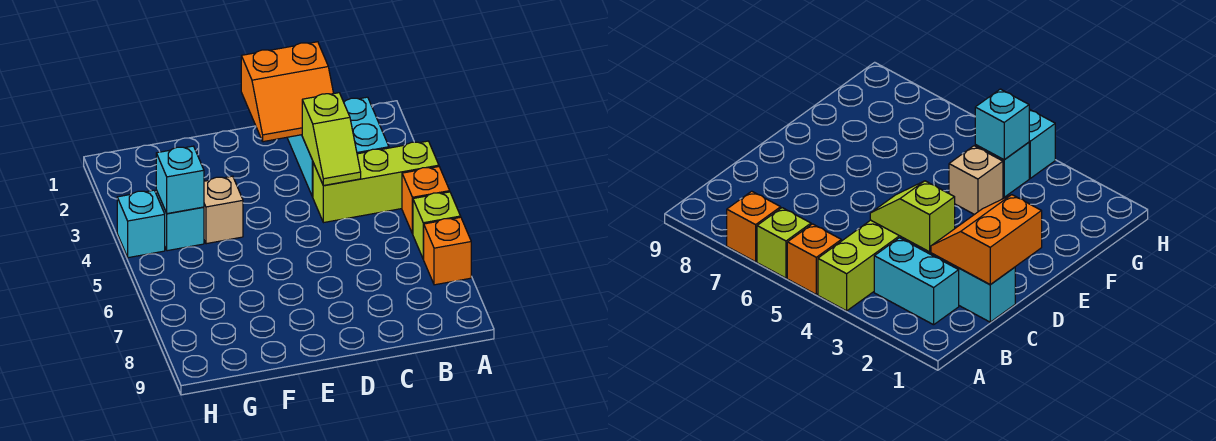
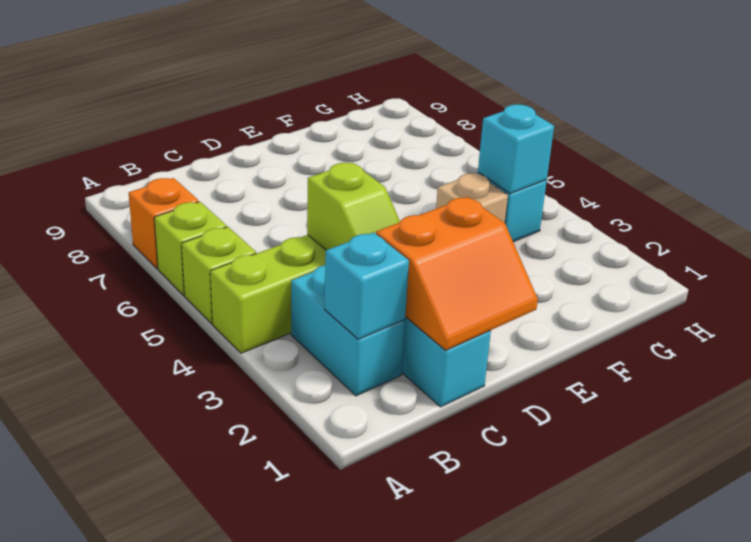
orange 1x1 brick [402,167,450,234] -> lime 1x1 brick [182,227,256,324]
orange 2x2 slope [241,42,334,142] -> orange 2x2 slope turned to [376,197,538,350]
lime 1x2 slope [302,93,361,186] -> lime 1x2 slope turned to [307,163,400,250]
cyan 1x1 brick [117,190,165,258] -> cyan 1x1 brick moved to [324,232,409,339]

